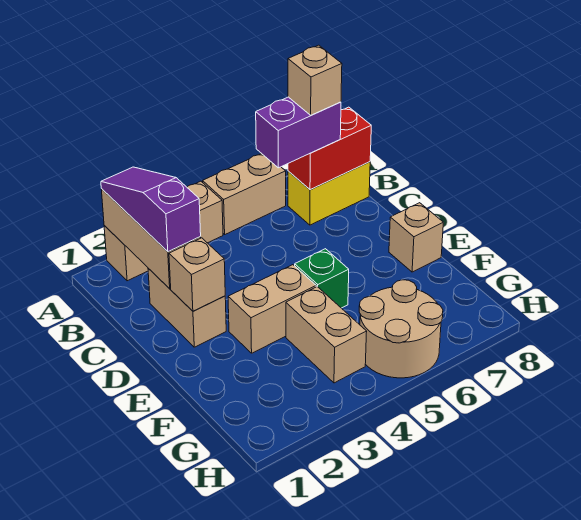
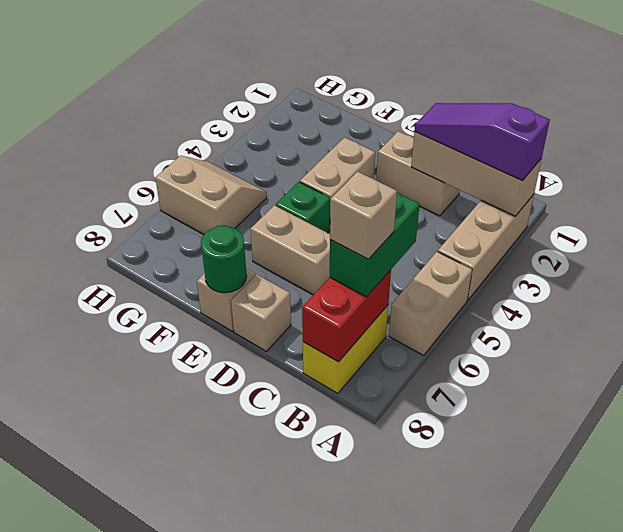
purple 1x3 slope [101,167,201,251] -> purple 1x3 slope turned to [415,103,550,181]
purple 1x2 brick [256,97,341,168] -> green 1x2 brick [330,193,420,297]
tan 1x1 brick [169,238,225,311] -> tan 1x1 brick moved to [231,274,291,351]
none -> green 1x1 round brick [201,225,247,293]
tan 1x2 brick [286,287,367,383] -> tan 1x2 brick moved to [250,205,330,295]
tan 2x2 round brick [359,280,443,378] -> tan 2x2 slope [155,156,267,234]

